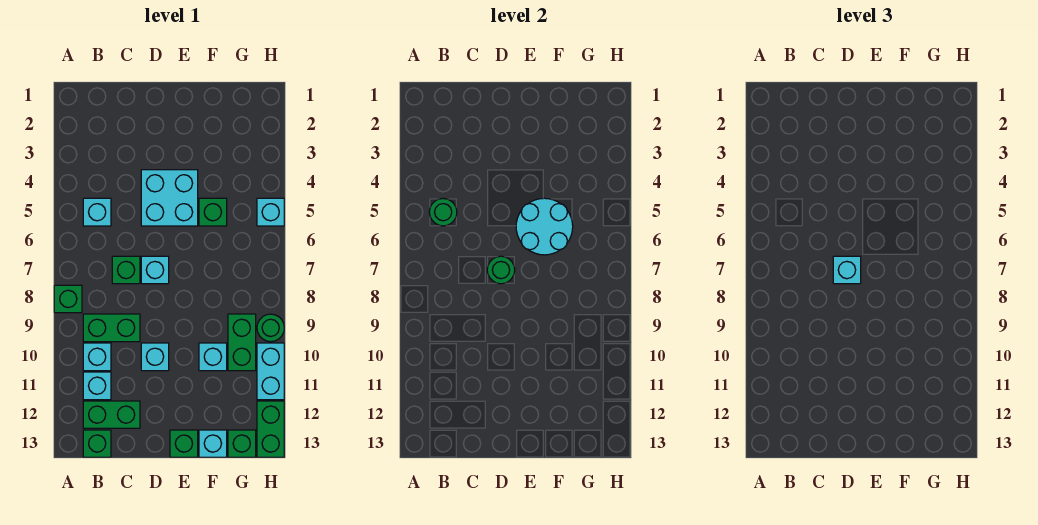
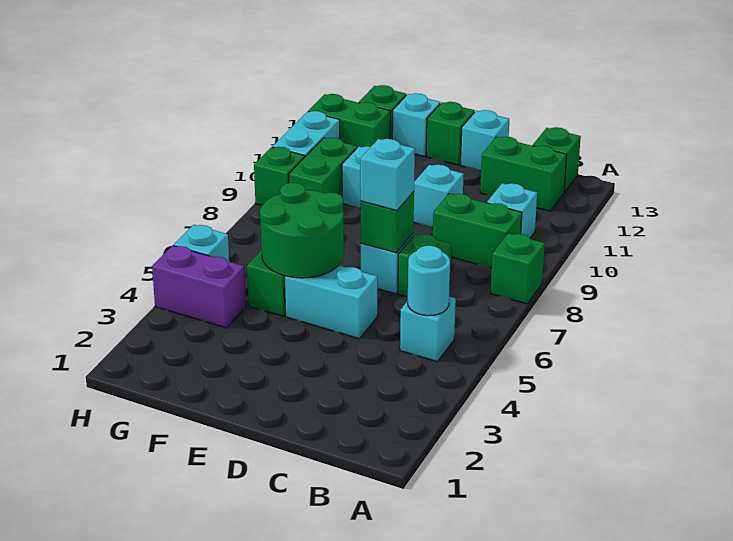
green 1x1 round brick [429,198,457,226] -> cyan 1x1 round brick [408,246,450,316]
cyan 1x1 brick [83,372,111,400] -> cyan 1x1 brick moved to [461,110,509,171]
cyan 2x2 brick [141,170,198,226] -> cyan 1x2 brick [285,265,377,339]
green 1x1 round brick [487,256,515,284] -> green 1x1 brick [361,192,414,253]
cyan 2x2 round brick [516,198,573,255] -> green 2x2 round brick [260,182,344,278]
none -> purple 1x2 brick [152,246,246,328]
green 1x1 round brick [257,314,284,342] -> green 1x1 brick [254,147,305,205]
green 1x2 brick [257,401,284,457] -> green 1x2 brick turned to [308,94,390,148]

